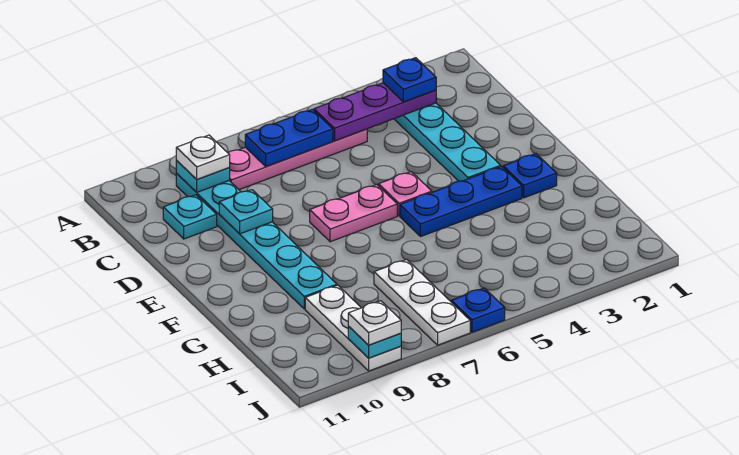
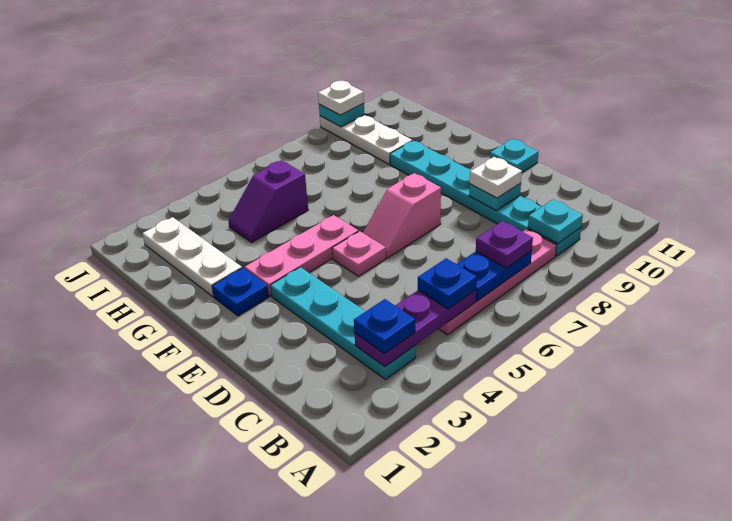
none -> purple 1x1 plate [476,221,533,268]
white 1x1 plate [176,135,230,179] -> white 1x1 plate moved to [470,157,522,198]
cyan 1x1 plate [163,195,217,239] -> cyan 1x1 plate moved to [490,139,538,172]
pink 1x2 plate [310,185,397,242] -> pink 1x2 slope [363,173,441,258]
blue 1x3 plate [400,166,522,237] -> pink 1x3 plate [245,215,358,296]
none -> purple 1x2 slope [228,160,308,242]
white 1x3 plate [374,260,470,345] -> white 1x3 plate moved to [142,217,242,297]
blue 1x1 plate [451,288,505,332] -> blue 1x1 plate moved to [418,258,477,309]

